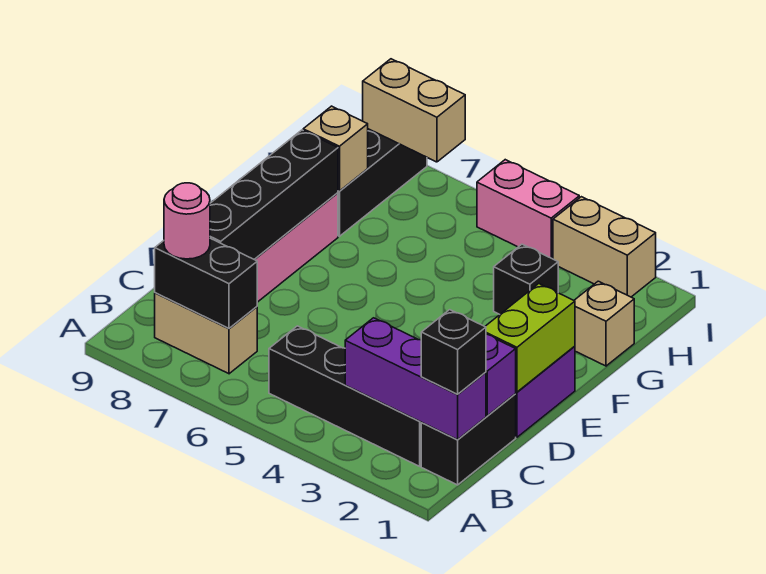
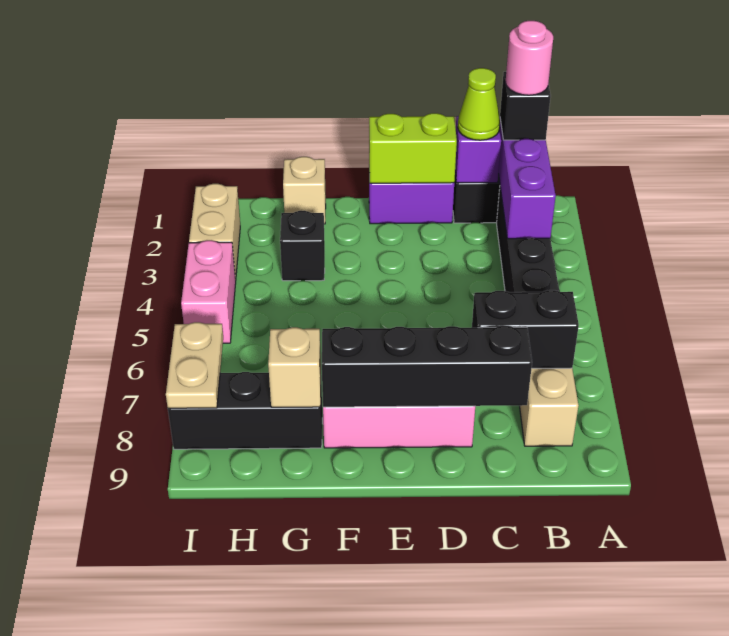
black 1x2 brick [155,238,257,328] -> black 1x2 brick turned to [472,290,579,368]
pink 1x1 round brick [164,183,210,259] -> pink 1x1 round brick moved to [505,21,553,95]
none -> lime 1x1 cone [458,68,500,140]
tan 1x2 brick [363,59,465,162] -> tan 1x2 plate [166,322,223,408]

